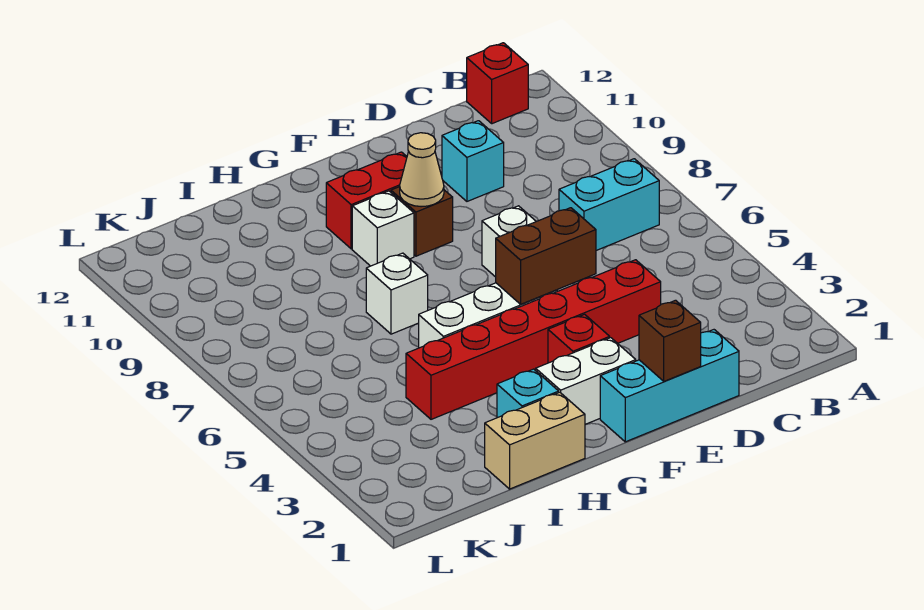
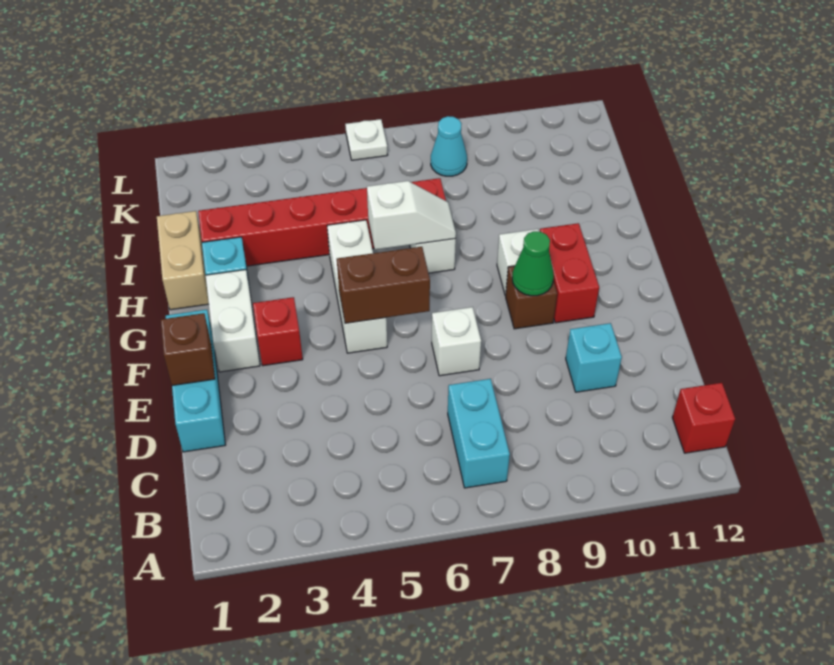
red 1x6 brick [406,260,661,419] -> red 1x6 brick turned to [198,178,446,266]
brown 1x2 brick [496,208,596,304] -> brown 1x2 brick turned to [337,247,430,323]
tan 1x1 cone [400,133,444,207] -> green 1x1 cone [512,231,554,296]
none -> white 1x2 slope [367,181,456,250]
none -> cyan 1x1 cone [431,116,467,176]
none -> white 1x1 plate [345,119,387,160]

